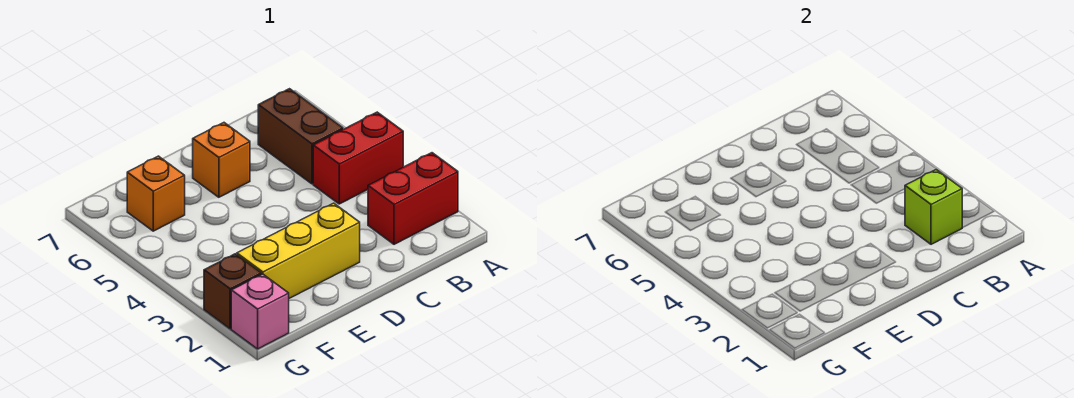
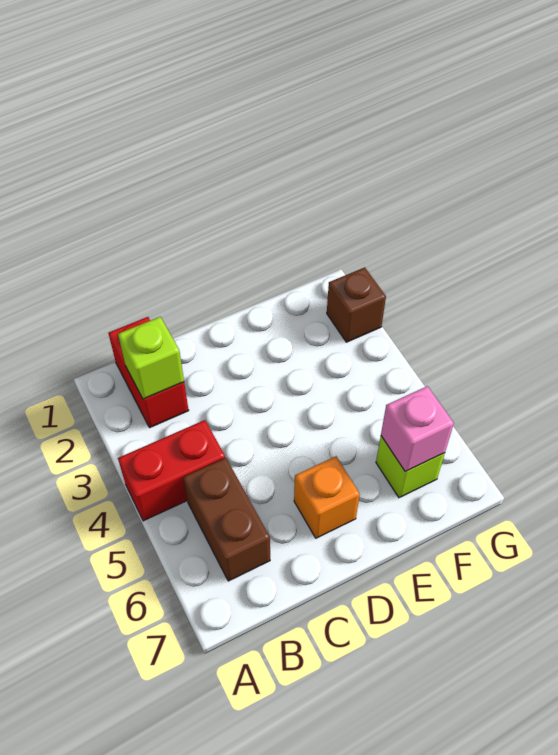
red 1x2 brick [368,153,458,244] -> red 1x2 brick turned to [108,317,189,428]
yellow 1x3 brick [237,203,360,298] -> none
orange 1x1 brick [127,156,185,231] -> lime 1x1 brick [376,436,445,498]
pink 1x1 brick [231,274,289,349] -> pink 1x1 brick moved to [381,386,454,471]

